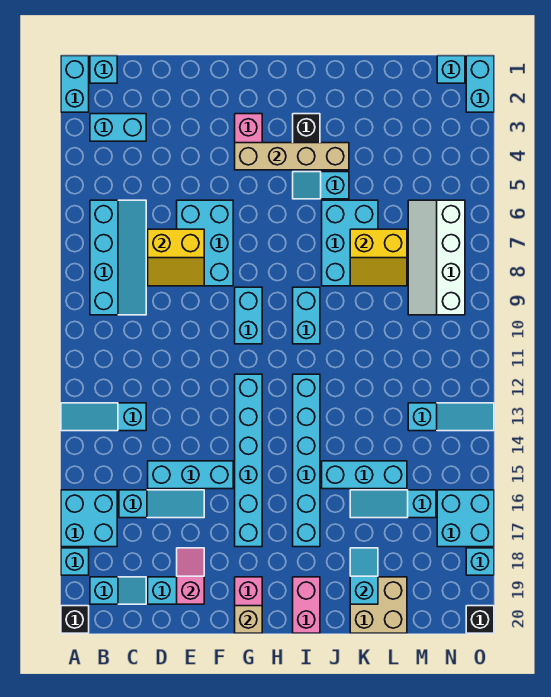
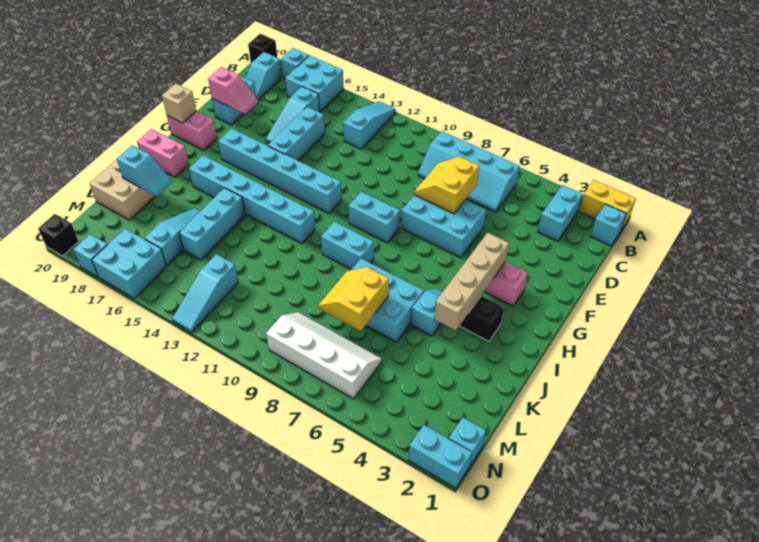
cyan 1x2 brick [61,56,89,112] -> yellow 1x2 brick [580,180,636,230]

